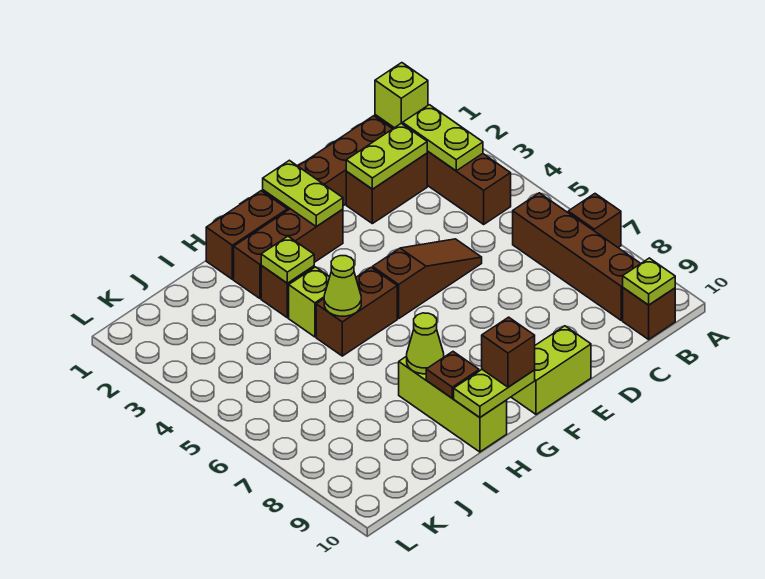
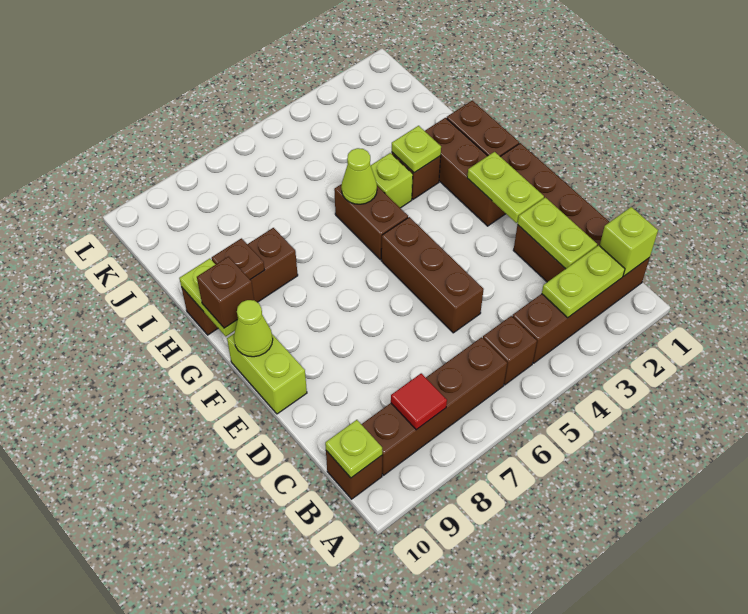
brown 1x1 brick [568,194,621,247] -> brown 1x1 brick moved to [483,316,537,385]
none -> red 1x1 tile [391,373,447,430]
brown 1x3 slope [373,239,482,318] -> brown 1x3 brick [381,217,484,333]
lime 1x2 plate [263,160,343,227] -> lime 1x2 plate turned to [467,152,544,223]
lime 1x3 brick [399,356,507,452] -> brown 1x3 brick [181,228,298,335]
lime 1x1 cone [407,313,444,374] -> lime 1x1 cone moved to [234,300,273,357]

